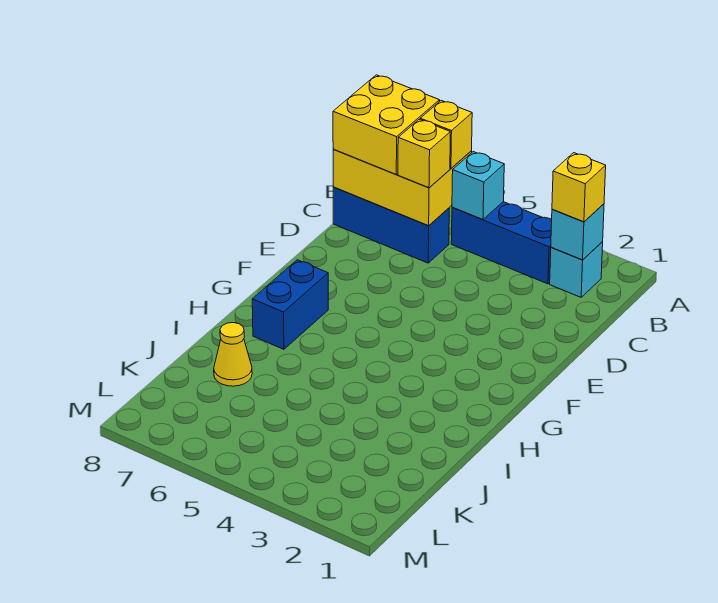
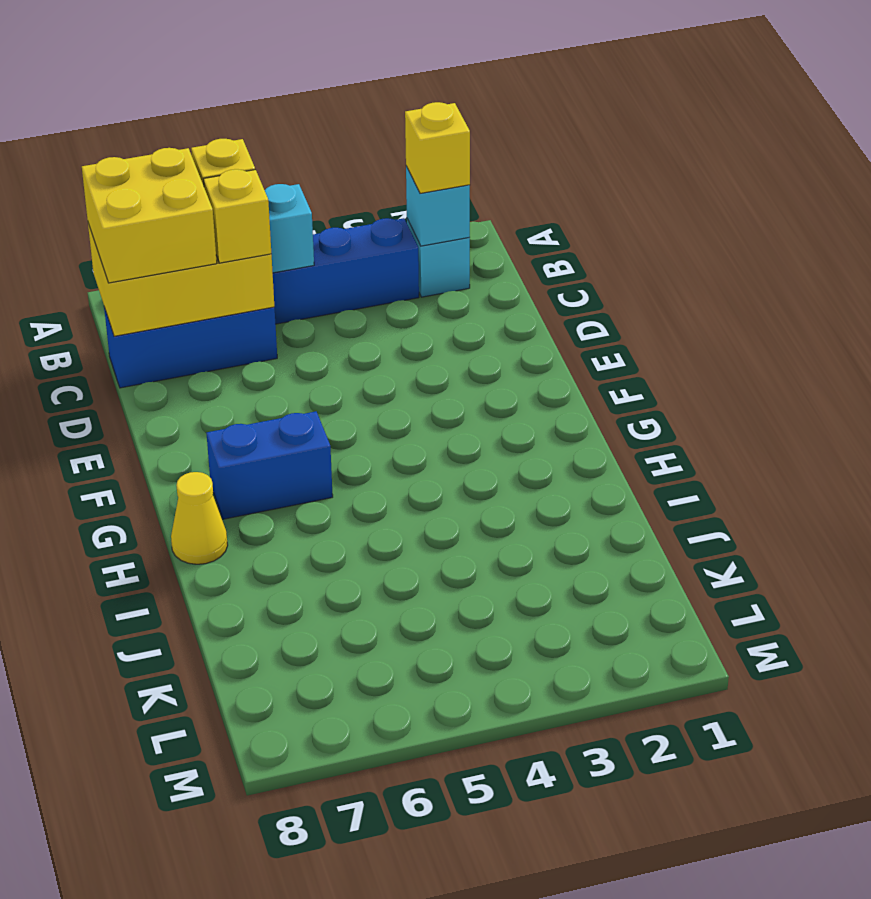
blue 1x2 brick [252,260,328,349] -> blue 1x2 brick turned to [206,412,333,519]
yellow 1x1 cone [214,323,252,386] -> yellow 1x1 cone moved to [171,472,228,564]

